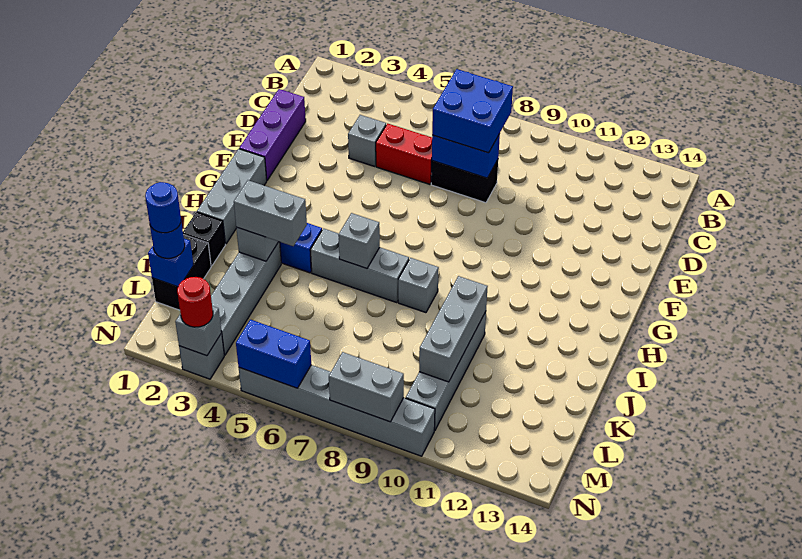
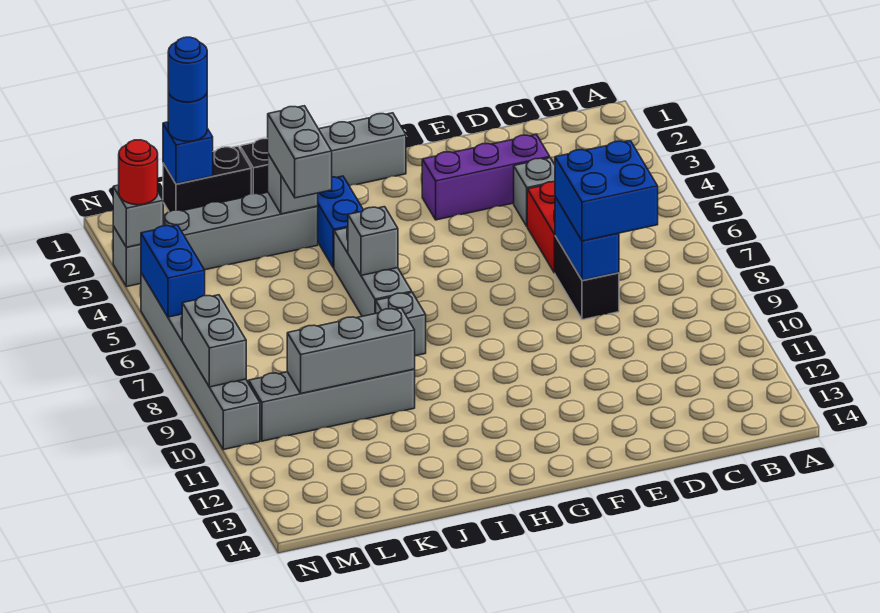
purple 1x3 brick [239,89,306,180] -> purple 1x3 brick moved to [422,135,550,220]

